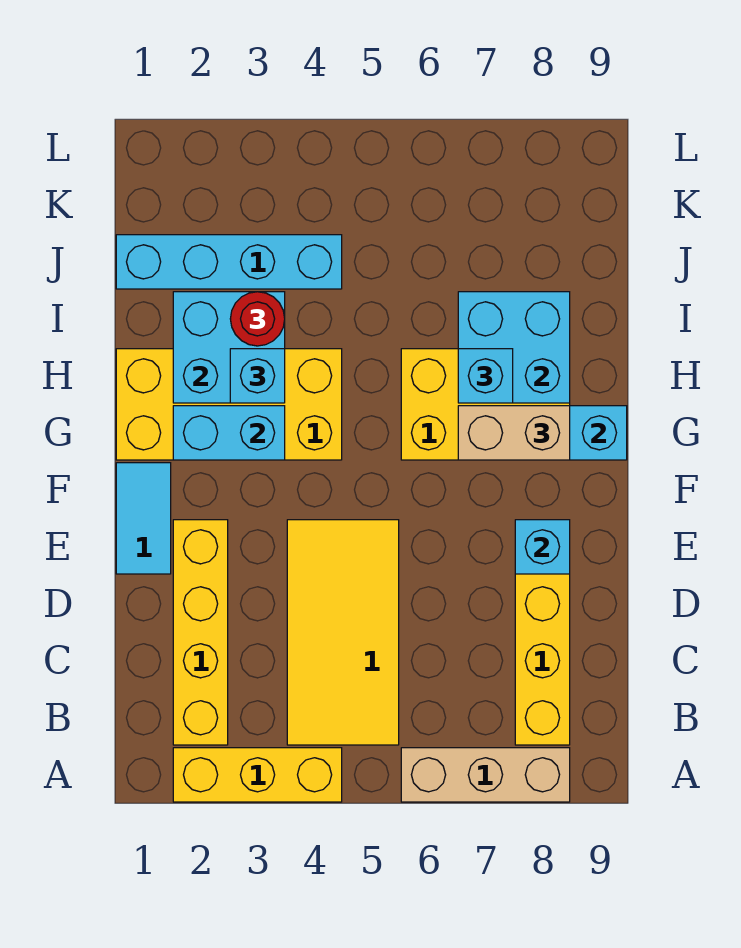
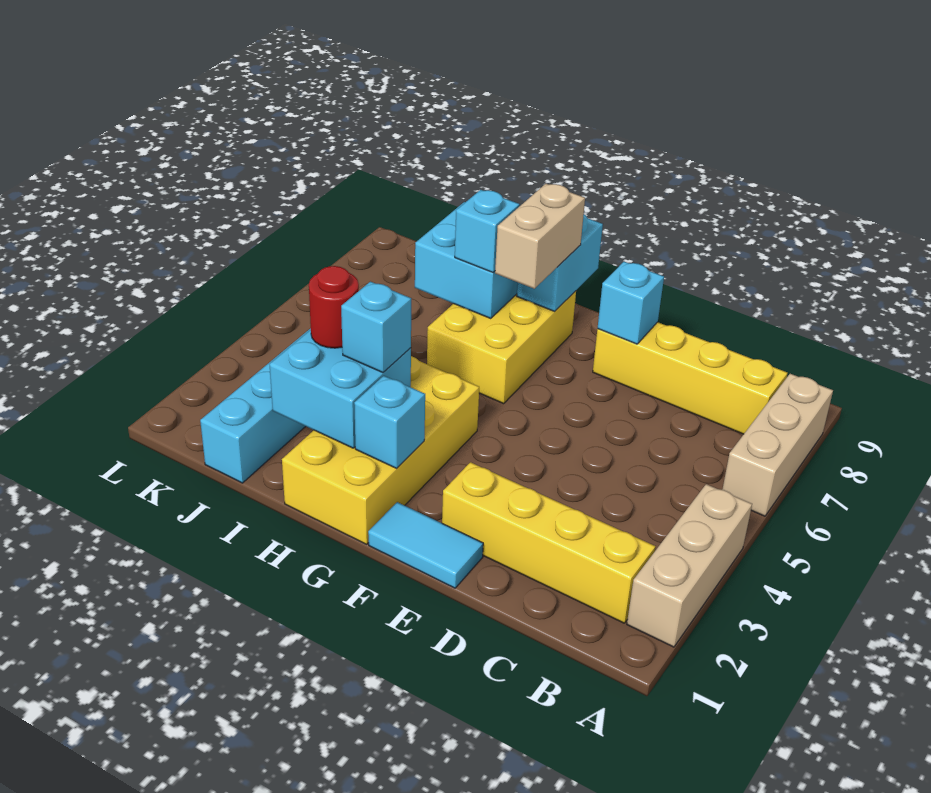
yellow 1x3 brick [173,748,342,802] -> tan 1x3 brick [627,484,752,647]
yellow 2x4 tile [287,520,399,745] -> none
cyan 1x2 brick [173,406,285,460] -> cyan 1x1 brick [354,376,425,468]

